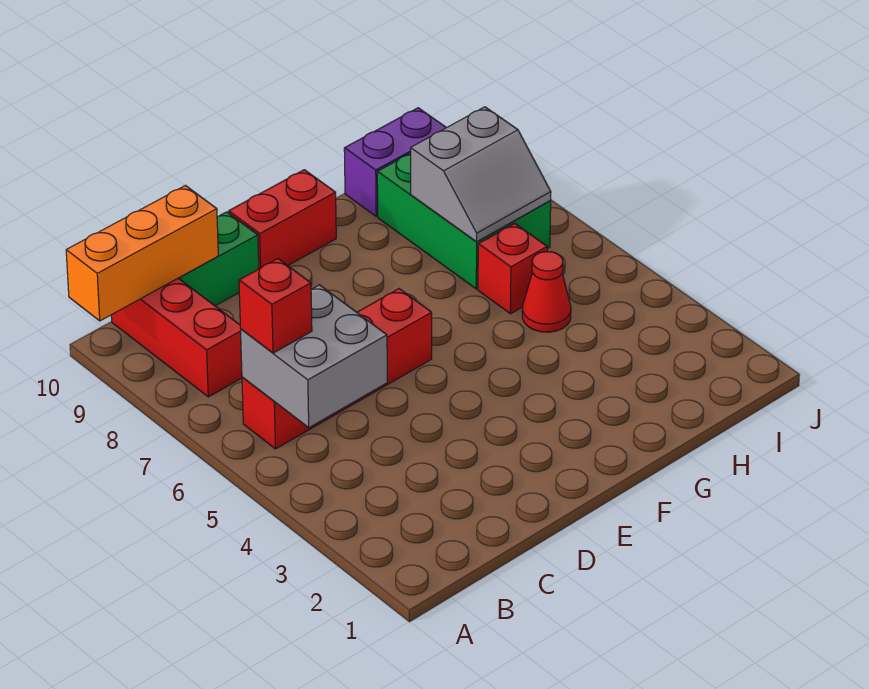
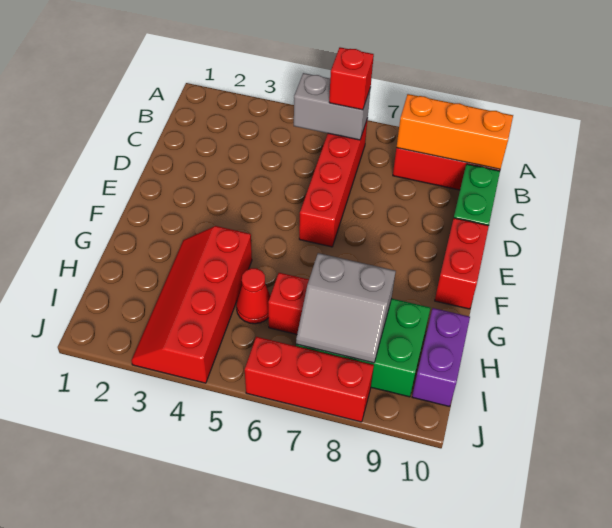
orange 1x3 brick [66,186,218,321] -> orange 1x3 brick turned to [396,94,513,169]
grey 2x2 brick [241,285,387,428] -> grey 1x2 brick [294,73,371,140]
none -> red 2x4 slope [131,226,252,383]
grey 2x2 slope [410,107,551,242] -> grey 2x2 slope turned to [296,253,396,363]
none -> red 1x3 brick [245,337,374,422]

